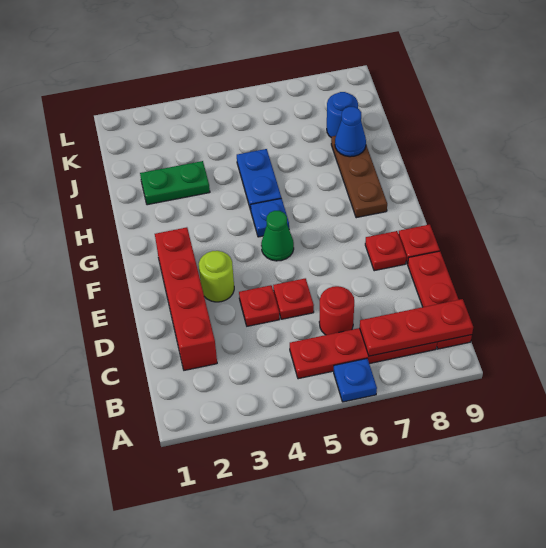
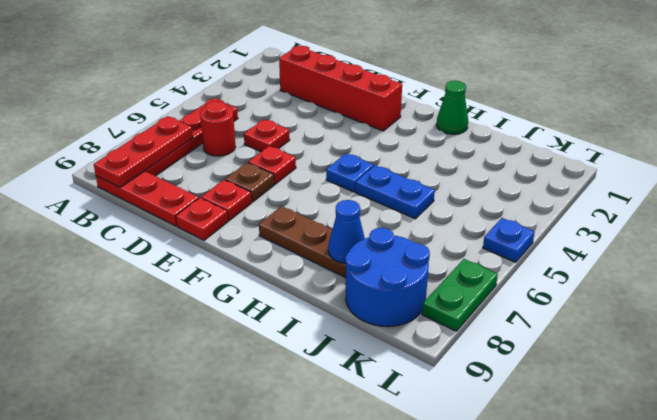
blue 1x1 plate [334,359,377,402] -> blue 1x1 plate moved to [483,218,535,262]
red 1x1 plate [239,285,279,326] -> red 1x1 plate moved to [248,146,296,184]
lime 1x1 round brick [199,251,234,302] -> none
none -> brown 1x1 plate [225,162,274,202]
green 1x1 cone [261,210,294,261] -> green 1x1 cone moved to [436,81,468,134]
green 1x2 plate [140,161,210,205] -> green 1x2 plate moved to [422,259,498,331]
blue 1x1 round brick [327,92,358,137] -> blue 2x2 round brick [345,228,430,327]

